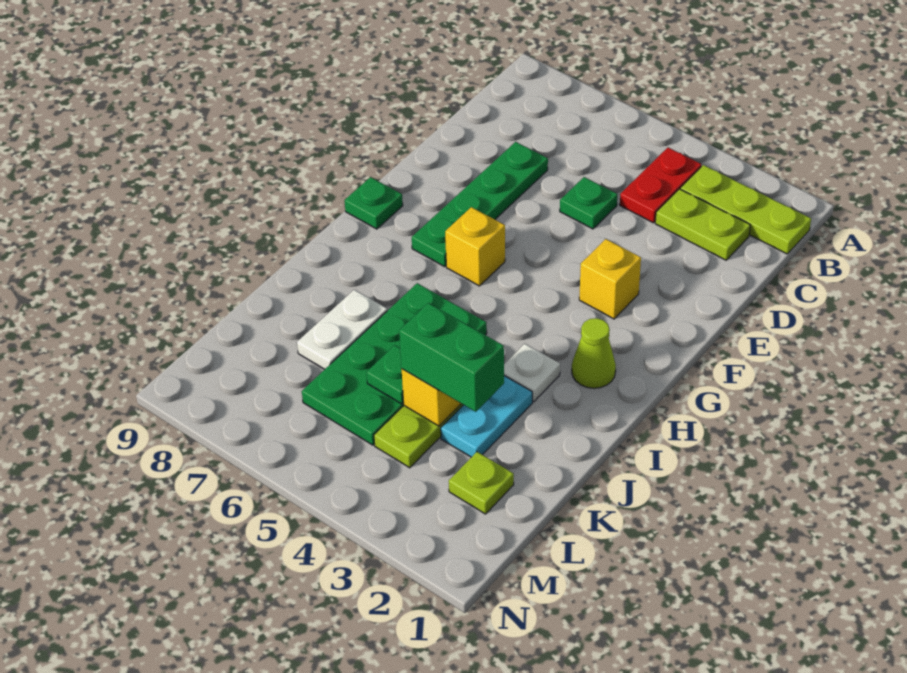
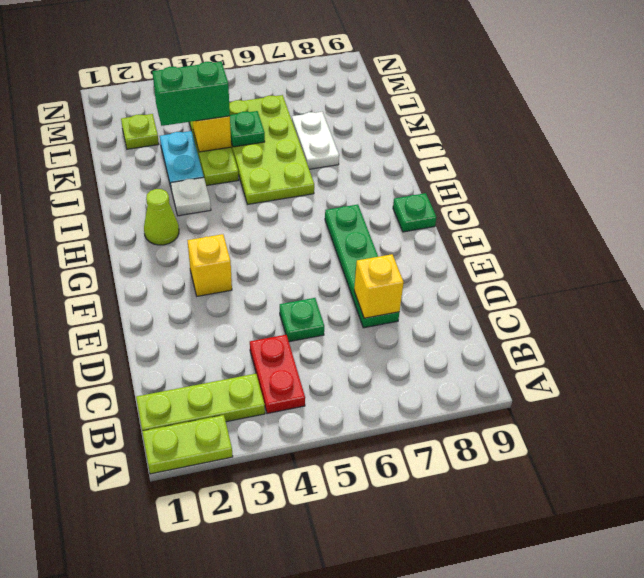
lime 1x2 plate [655,189,750,260] -> lime 1x2 plate moved to [142,415,233,474]
yellow 1x1 brick [445,207,505,286] -> yellow 1x1 brick moved to [354,254,404,318]
green 2x4 plate [302,283,487,445] -> lime 2x4 plate [229,95,314,204]

